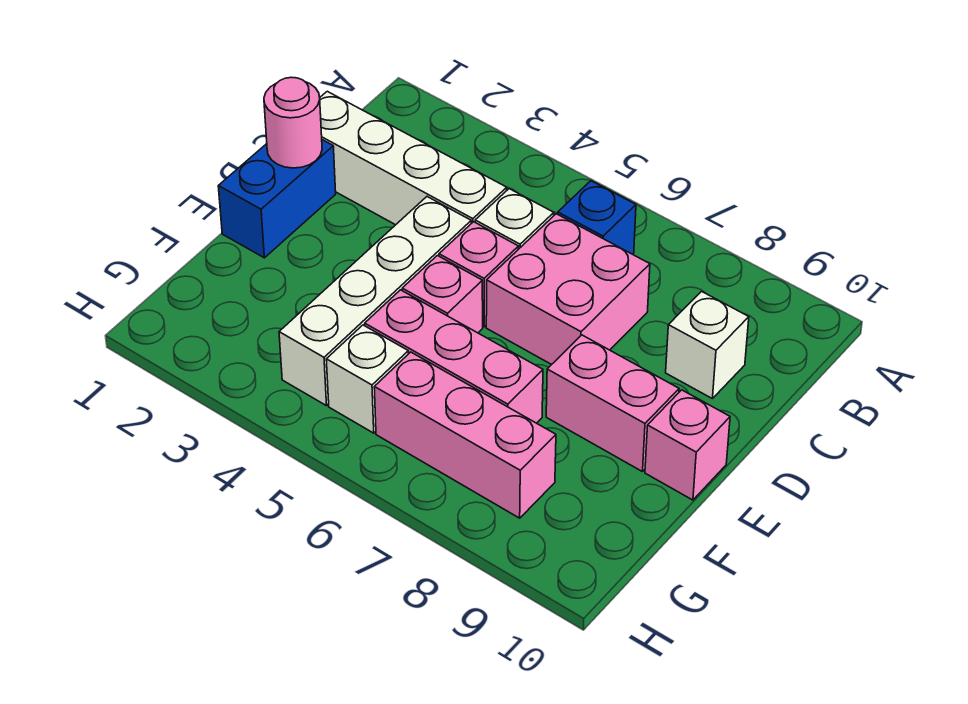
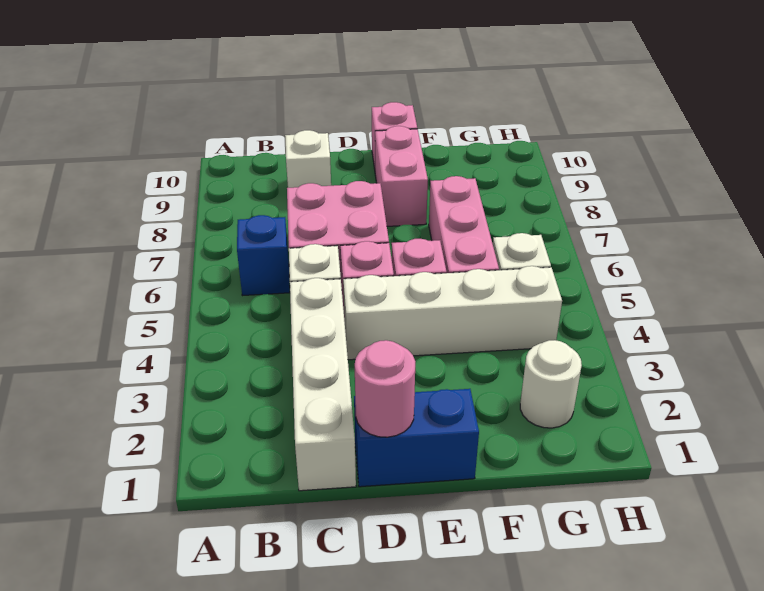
none -> white 1x1 round brick [520,340,582,428]
pink 1x3 brick [374,352,556,518] -> none

